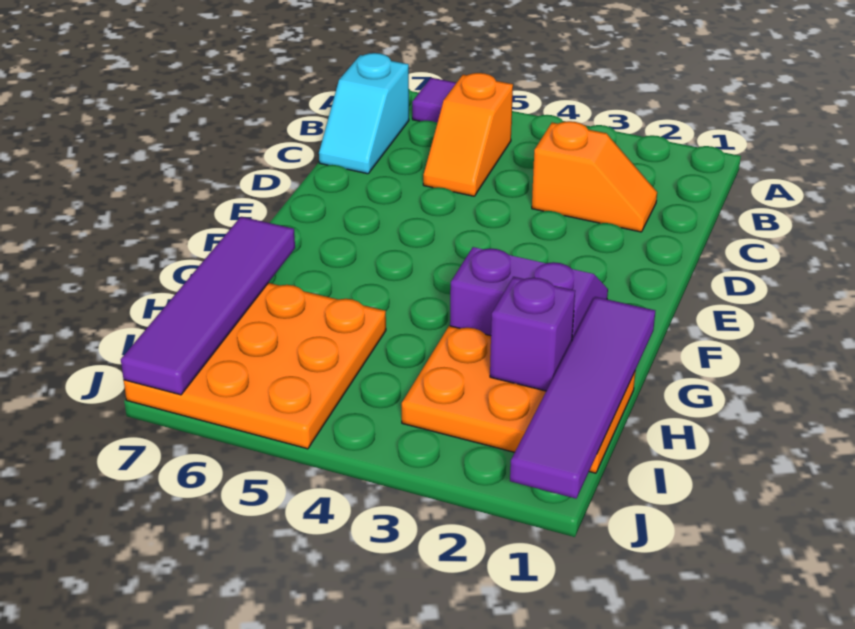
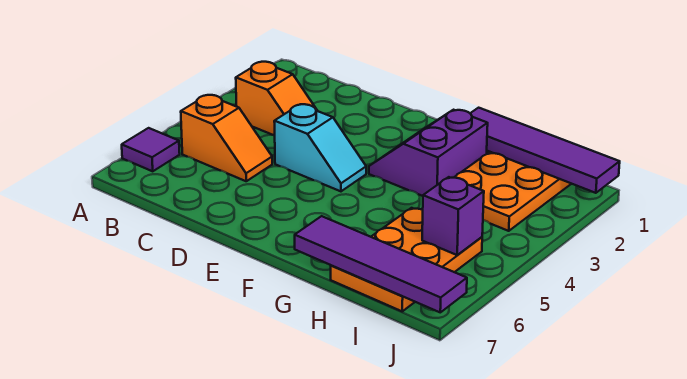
cyan 1x2 slope [319,53,409,174] -> cyan 1x2 slope moved to [274,104,366,191]
orange 1x2 slope [532,121,657,232] -> orange 1x2 slope turned to [236,62,317,135]
purple 1x1 brick [490,277,575,391] -> purple 1x1 brick moved to [422,177,484,255]
orange 3x3 plate [124,283,386,449] -> orange 2x3 plate [331,208,482,311]

